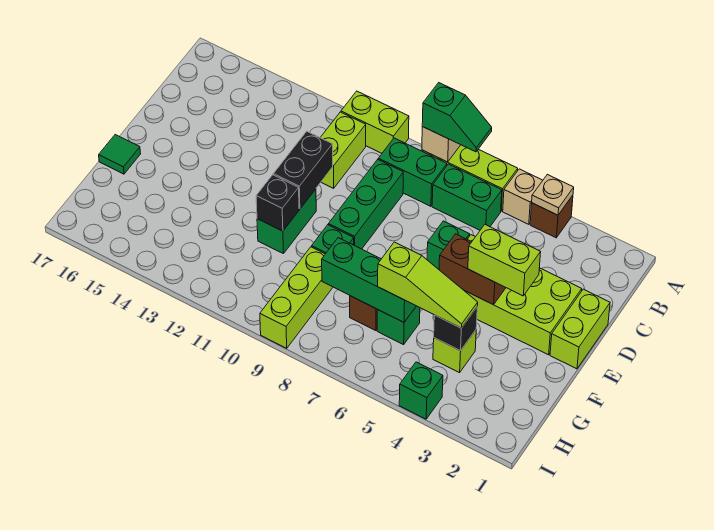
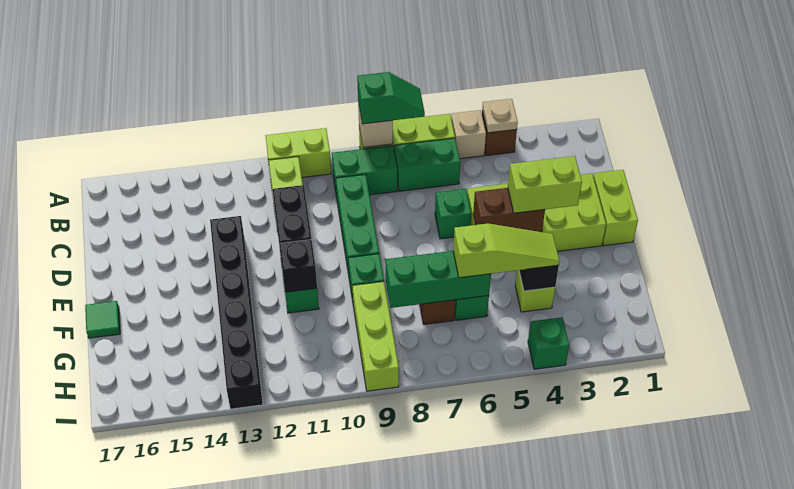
none -> black 1x6 brick [210,216,263,409]

